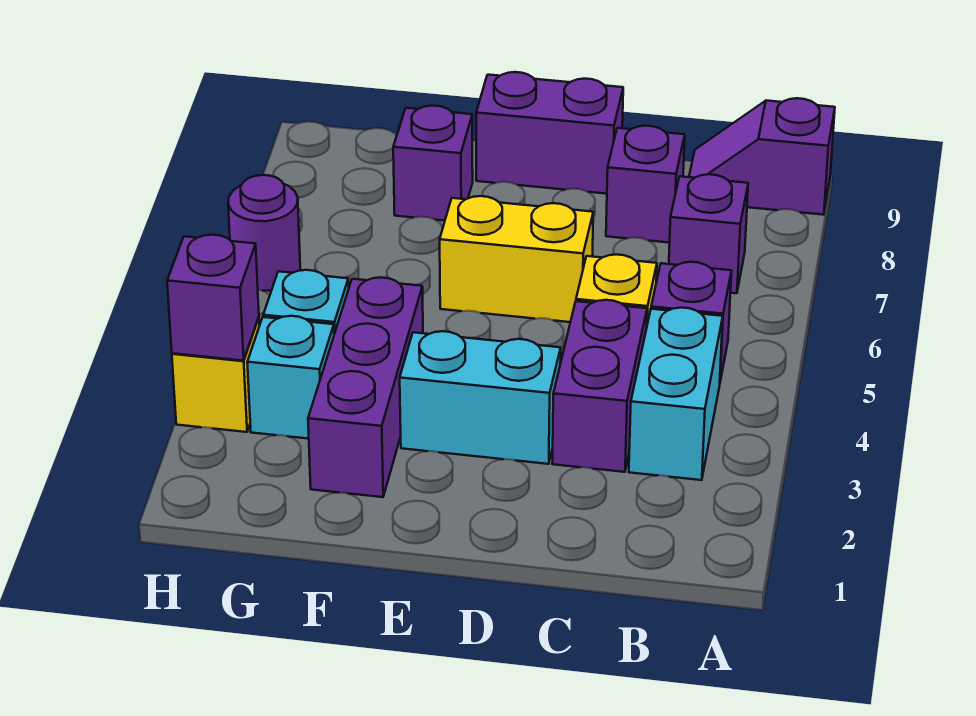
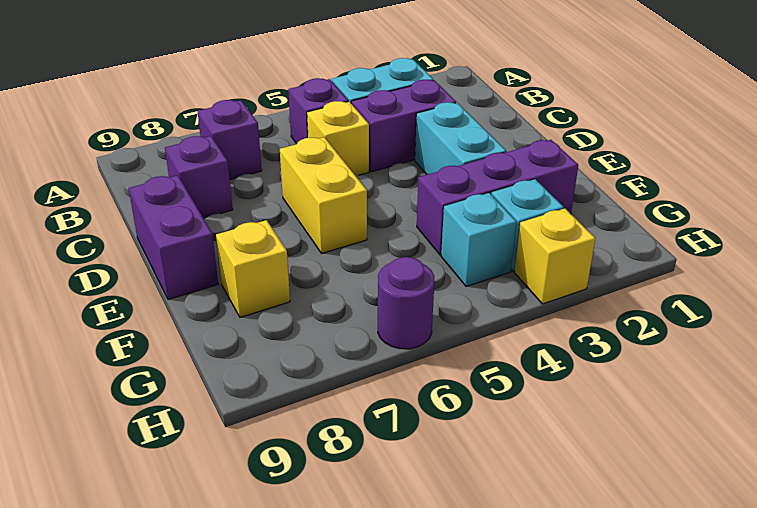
purple 1x2 slope [689,98,835,215] -> none
purple 1x1 brick [393,106,473,221] -> yellow 1x1 brick [216,220,290,317]
purple 1x1 brick [167,235,259,361] -> none

